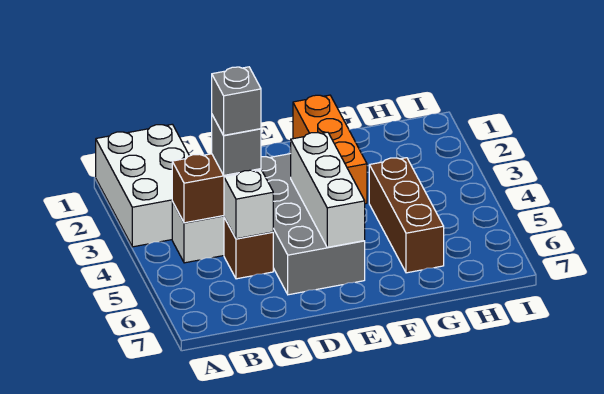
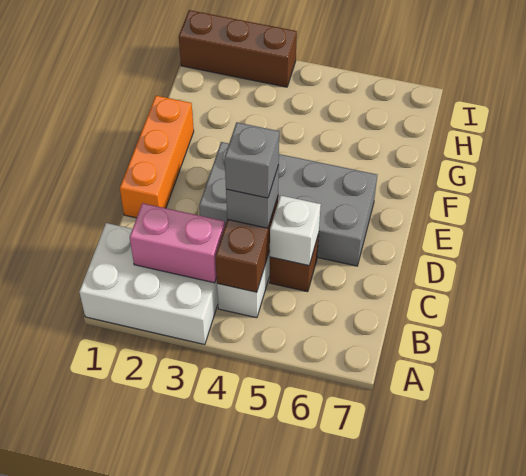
none -> pink 1x2 brick [130,203,225,283]
white 1x3 brick [290,132,365,247] -> none
orange 1x3 brick [293,95,367,204] -> orange 1x3 brick turned to [120,96,194,218]
brown 1x3 brick [369,158,444,273] -> brown 1x3 brick moved to [179,10,297,87]

